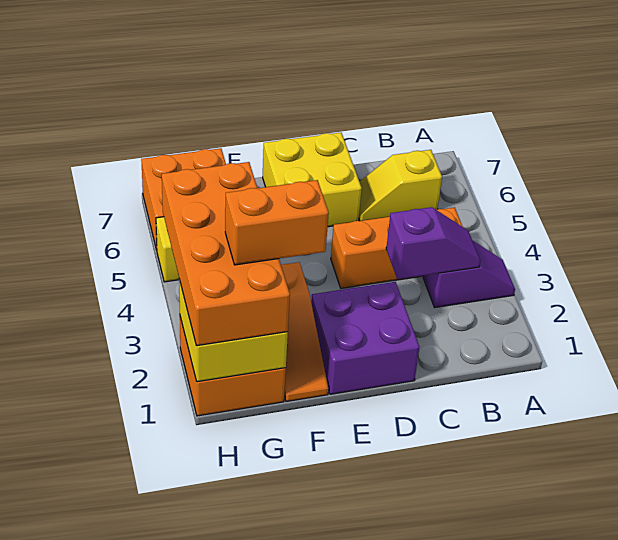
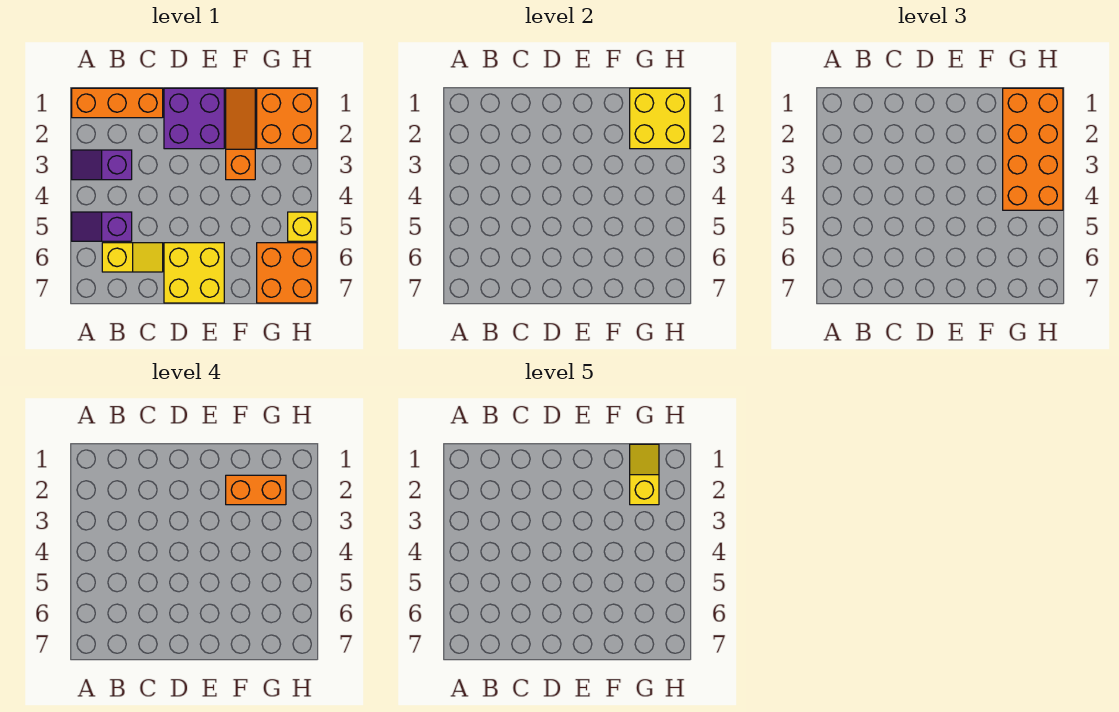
purple 1x2 slope [386,207,481,279] -> purple 1x2 slope moved to [72,212,132,241]
orange 1x3 brick [331,207,463,288] -> orange 1x3 brick moved to [72,88,163,118]
none -> yellow 1x2 slope [630,444,659,505]

